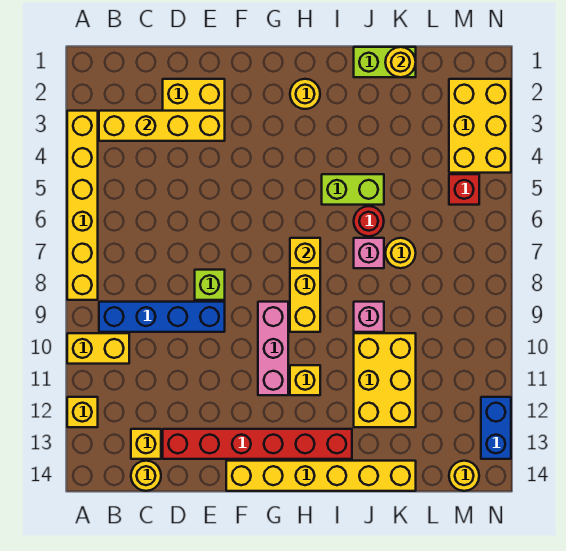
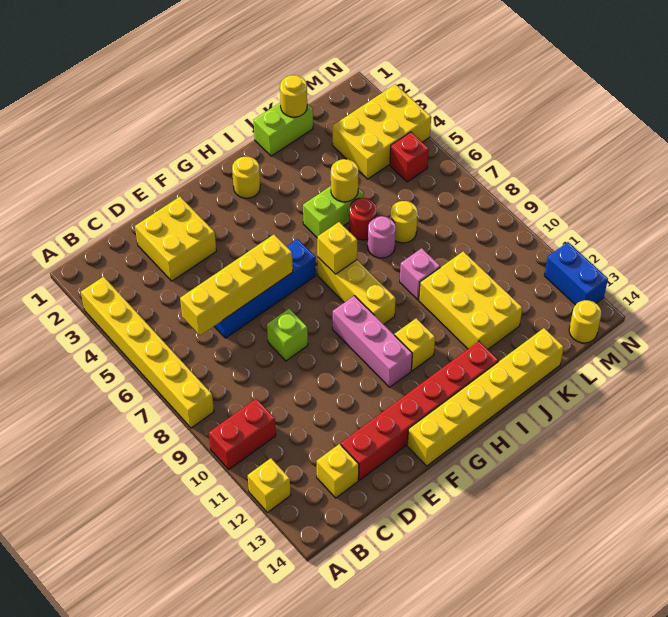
yellow 1x2 brick [67,333,129,364] -> red 1x2 brick [209,399,276,470]
yellow 1x4 brick [99,111,225,141] -> yellow 1x4 brick moved to [180,235,293,336]
blue 1x4 brick [99,302,225,332] -> blue 1x4 brick moved to [214,239,316,338]
yellow 1x1 round brick [131,461,161,491] -> yellow 1x1 round brick moved to [331,159,359,202]
pink 1x1 brick [354,238,384,268] -> pink 1x1 round brick [368,216,396,258]
yellow 2x3 brick [449,79,511,173] -> yellow 2x3 brick turned to [333,84,431,179]

